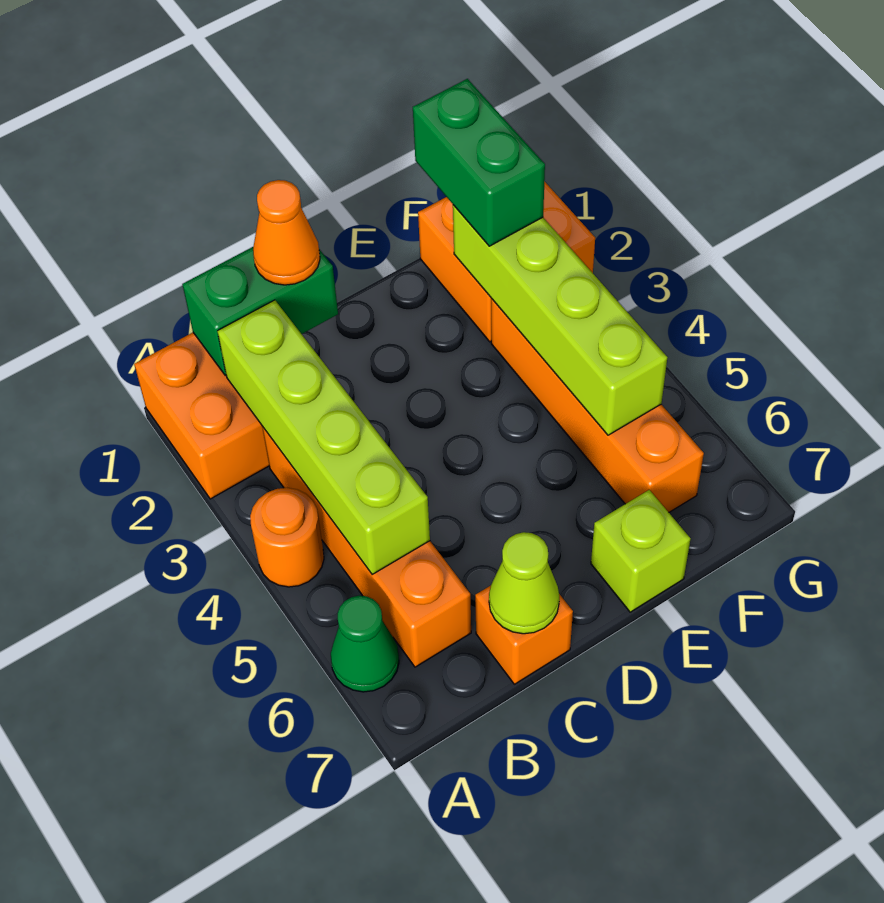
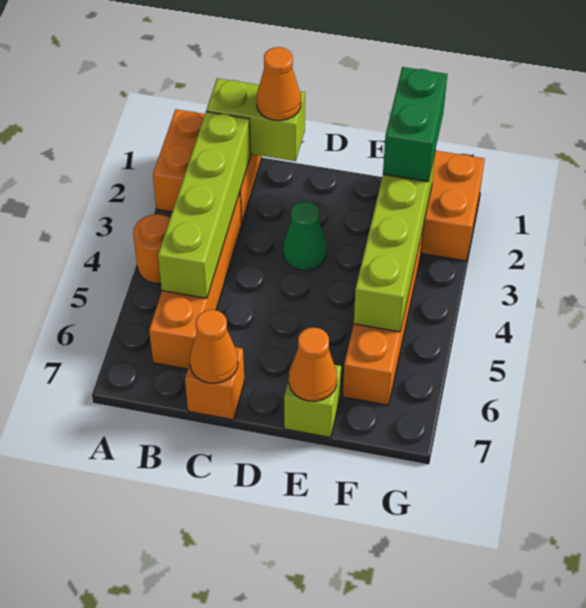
green 1x1 cone [331,596,399,692] -> green 1x1 cone moved to [283,202,327,271]
green 1x2 brick [182,247,338,376] -> lime 1x2 brick [206,78,305,161]
lime 1x1 cone [489,532,559,634] -> orange 1x1 cone [190,310,238,383]
none -> orange 1x1 cone [289,328,337,401]

